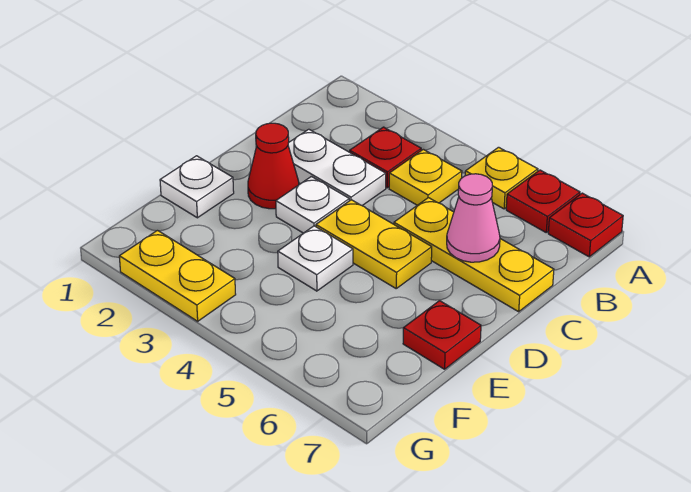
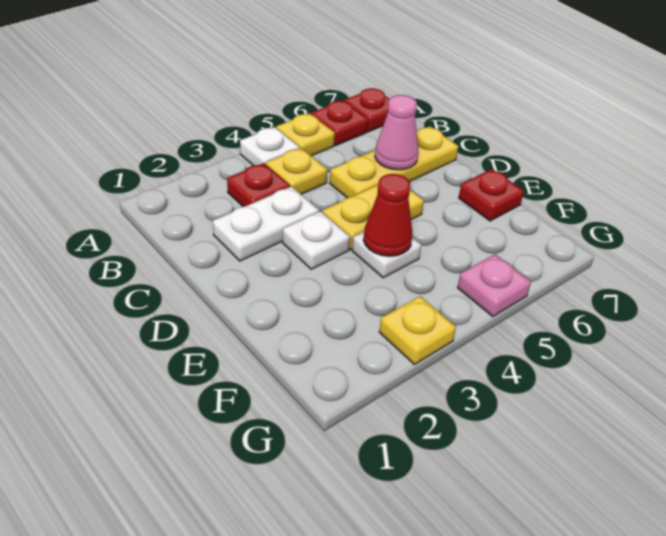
red 1x1 cone [248,123,299,209] -> red 1x1 cone moved to [363,174,412,256]
white 1x1 plate [160,156,234,218] -> white 1x1 plate moved to [240,127,300,166]
yellow 1x2 plate [119,230,236,321] -> yellow 1x1 plate [379,296,456,364]
none -> pink 1x1 plate [457,254,531,317]

